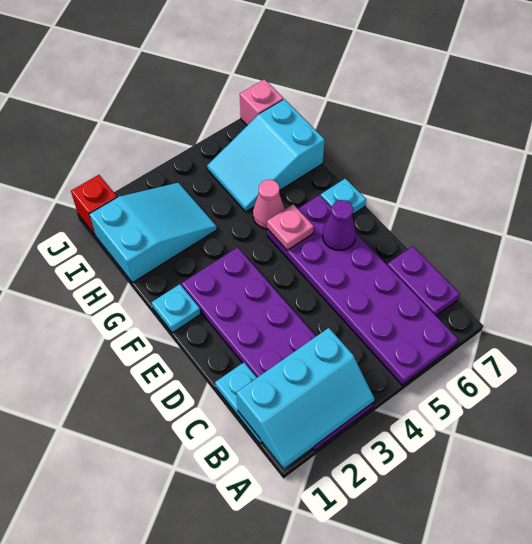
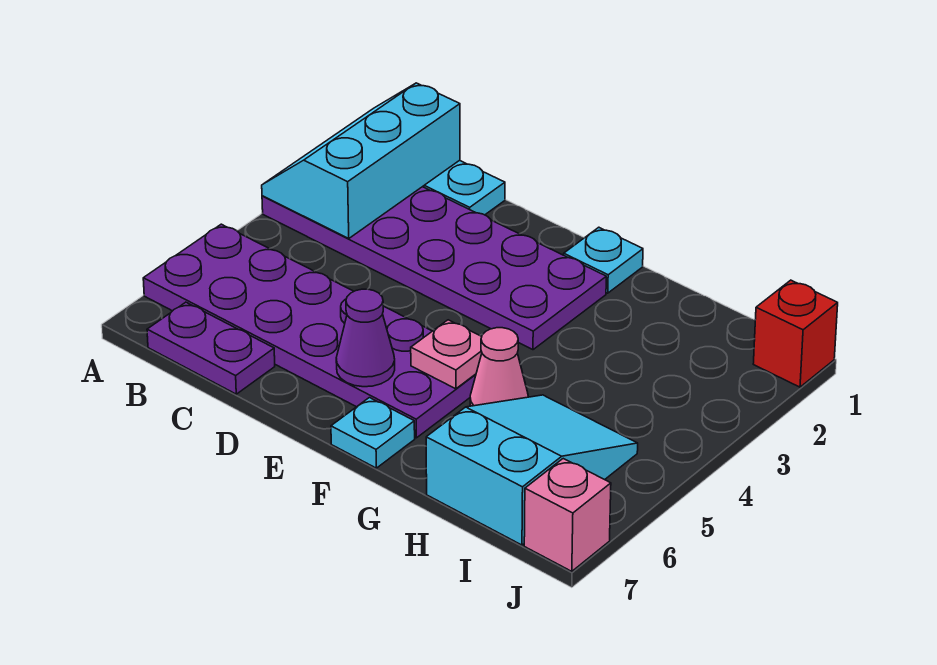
cyan 2x3 slope [89,183,217,283] -> none

